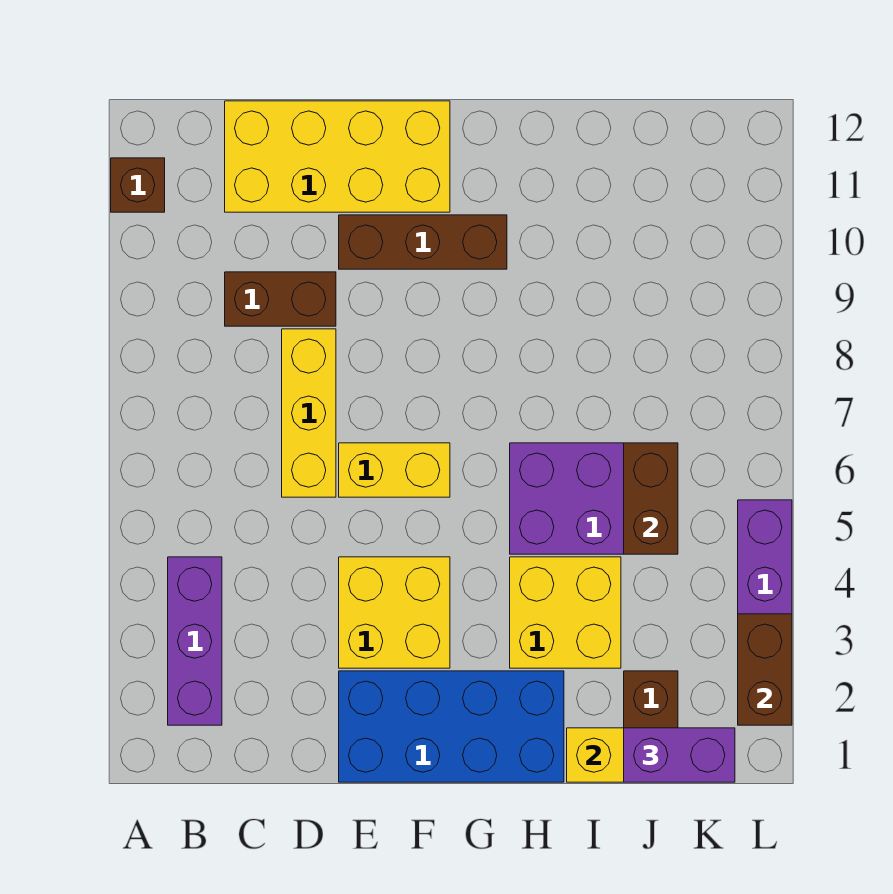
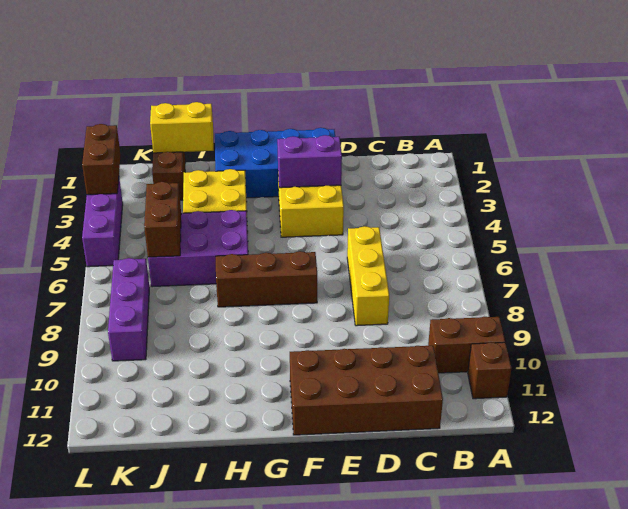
purple 1x3 brick [168,557,222,725] -> purple 1x3 brick moved to [108,258,150,361]
brown 1x2 brick [225,272,336,326] -> brown 1x2 brick moved to [428,317,505,373]
yellow 2x4 brick [225,101,450,212] -> brown 2x4 brick [290,346,443,435]
yellow 1x2 brick [339,443,450,497] -> none
brown 1x3 brick [339,215,507,269] -> brown 1x3 brick moved to [216,251,317,307]
purple 1x2 brick [624,728,735,782] -> purple 1x2 brick moved to [277,135,342,188]

